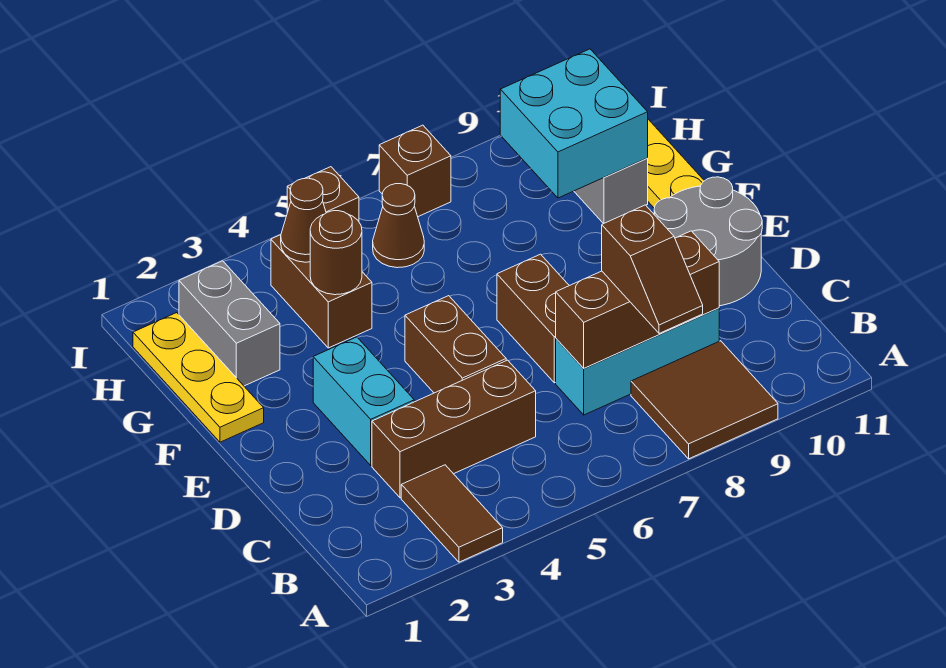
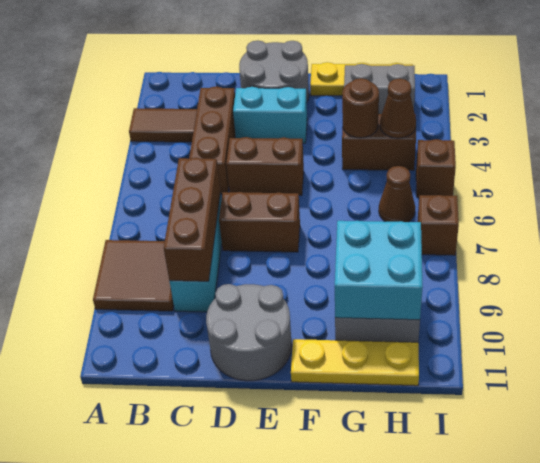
brown 1x2 slope [602,205,703,333] -> none
none -> grey 2x2 round brick [239,40,309,101]

